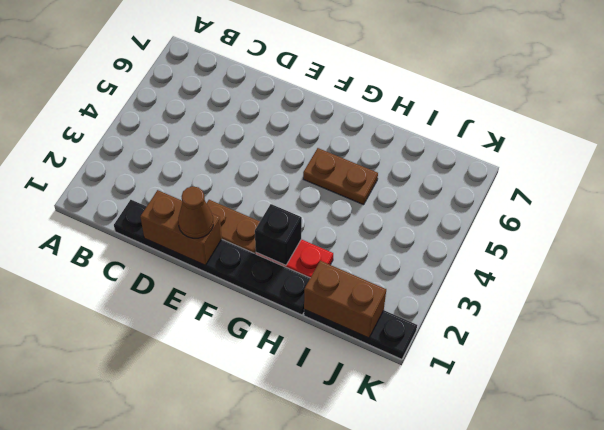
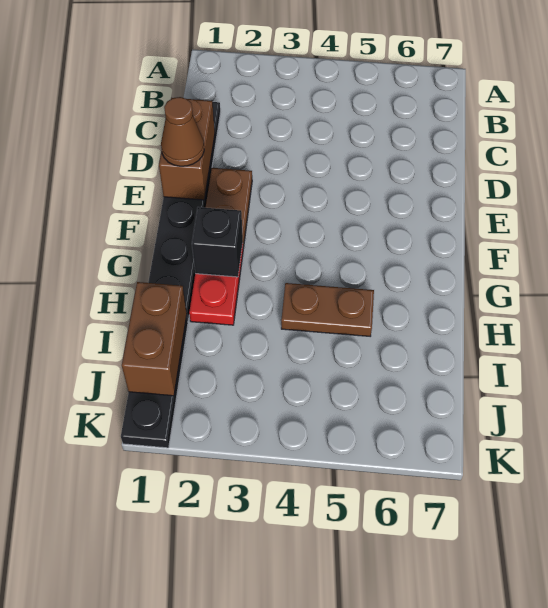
brown 1x2 plate [303,148,378,205] -> brown 1x2 plate turned to [281,283,374,336]

